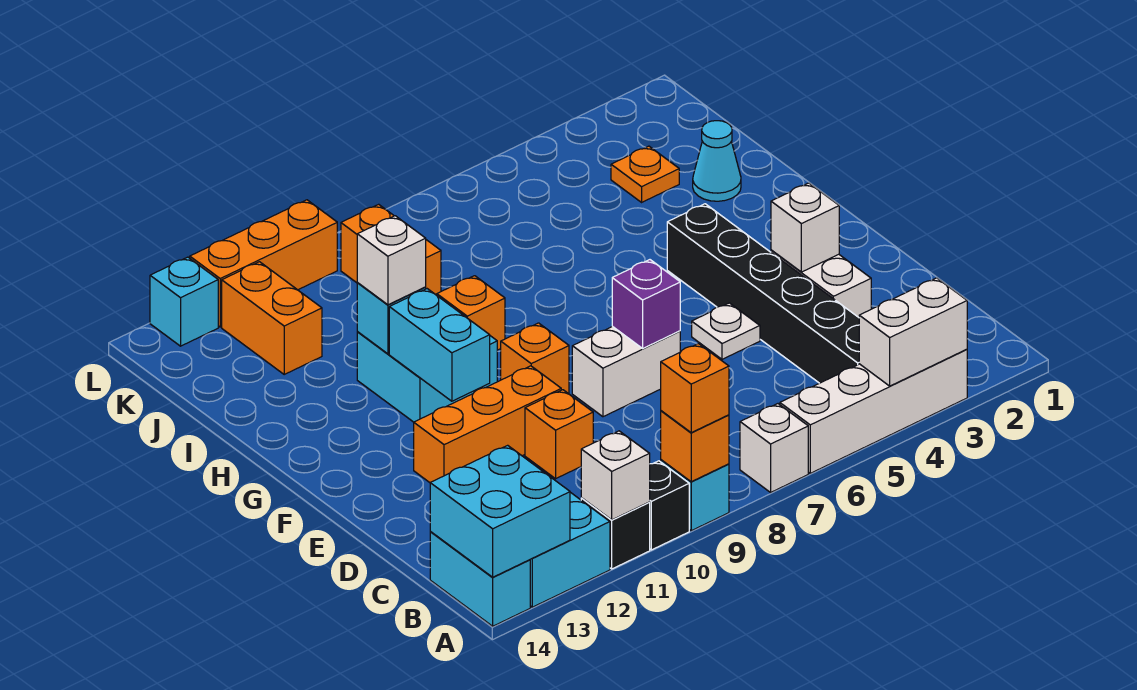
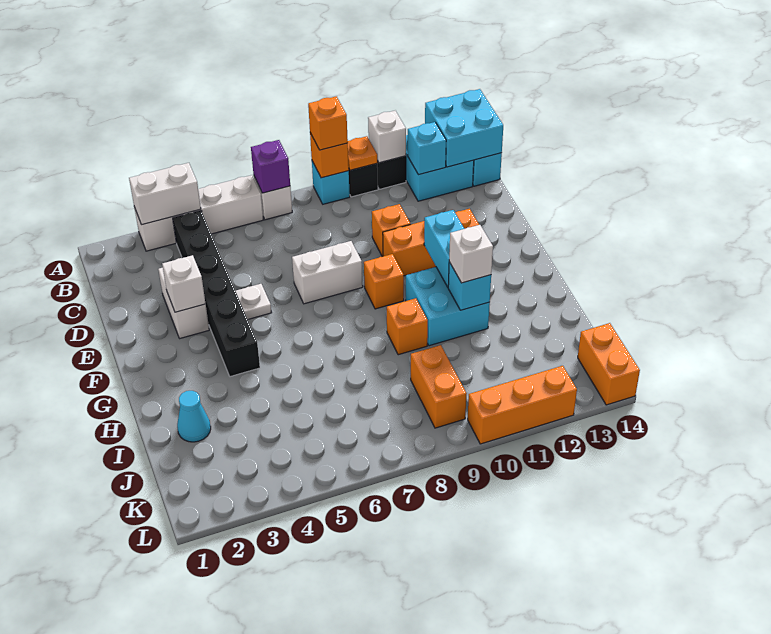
purple 1x1 brick [612,260,680,348] -> purple 1x1 brick moved to [251,140,290,193]
orange 1x1 plate [611,146,679,202] -> orange 1x1 plate moved to [348,136,377,170]
orange 1x2 brick [222,262,322,374] -> orange 1x2 brick moved to [578,323,640,405]
cyan 1x1 brick [150,257,218,346] -> cyan 1x1 brick moved to [408,122,446,175]

